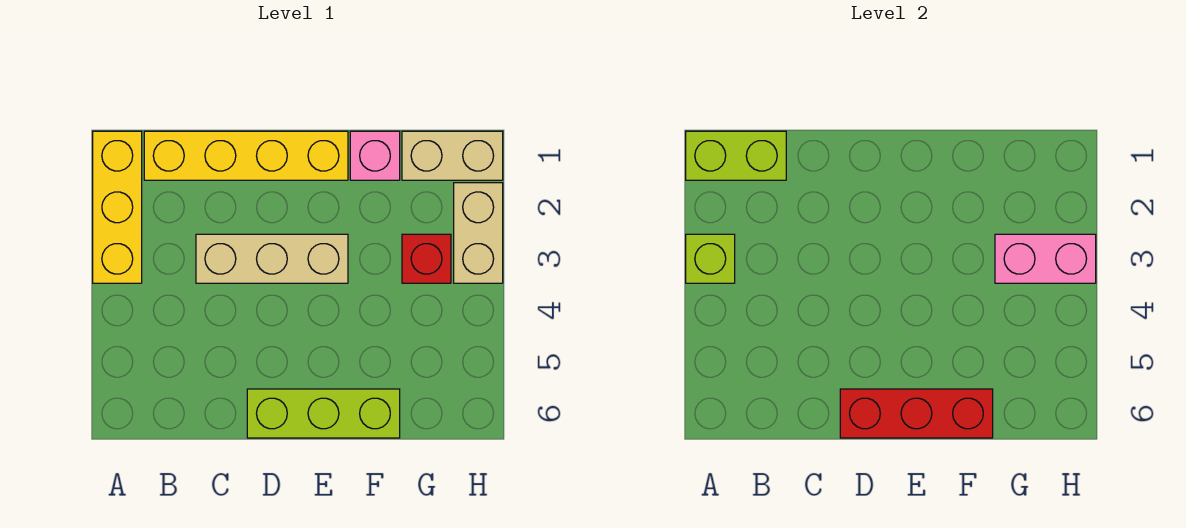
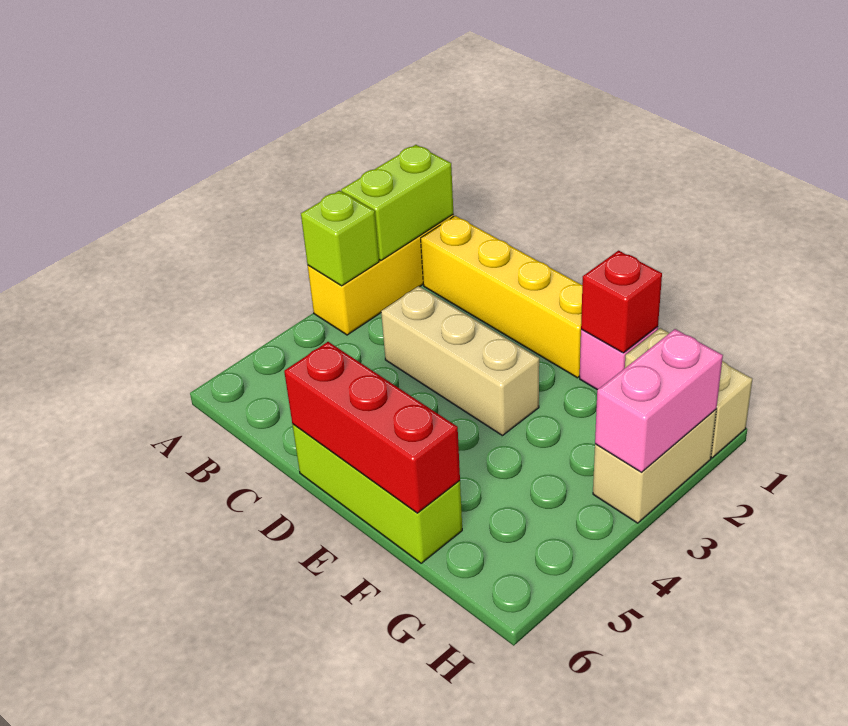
lime 1x2 brick [686,131,786,180] -> lime 1x2 brick turned to [341,145,453,261]
red 1x1 brick [402,234,451,283] -> red 1x1 brick moved to [581,251,662,353]
pink 1x2 brick [995,234,1096,283] -> pink 1x2 brick turned to [595,329,723,472]

